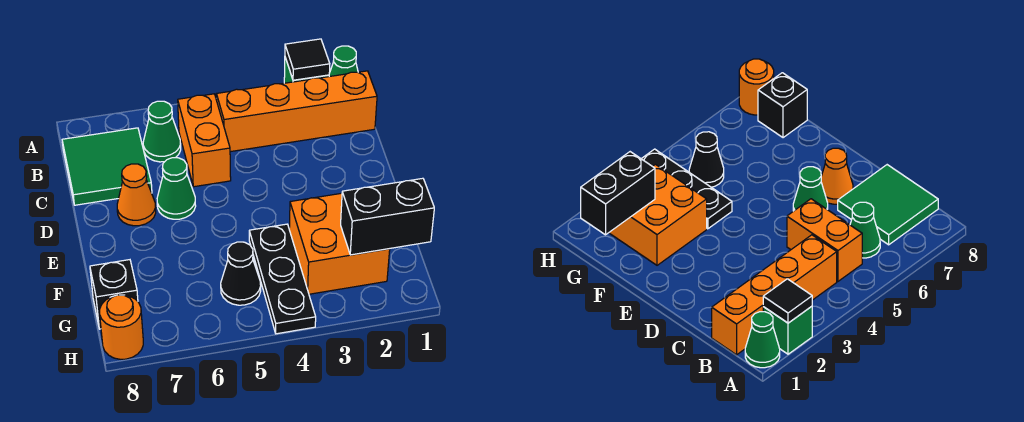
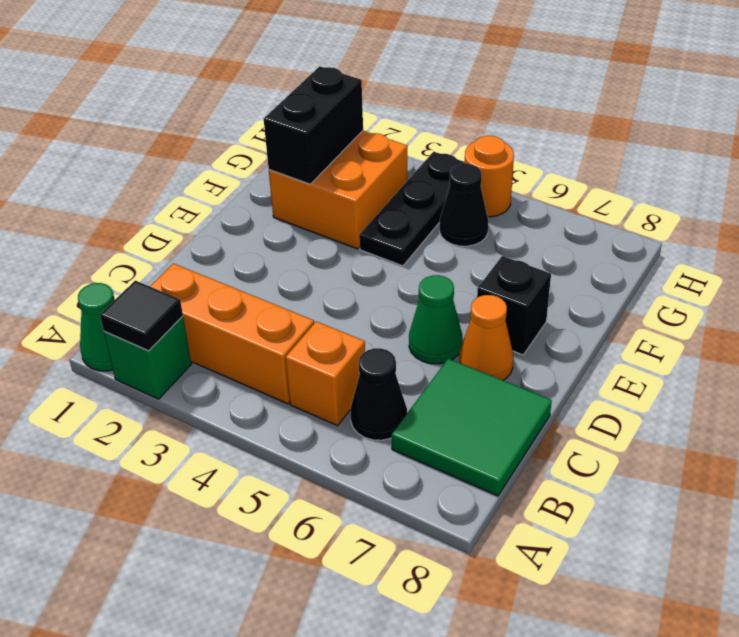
orange 1x4 brick [216,71,377,152] -> orange 1x3 brick [150,264,314,404]
orange 1x2 brick [178,94,231,187] -> orange 1x1 brick [285,321,365,426]
green 1x1 cone [143,101,181,162] -> black 1x1 cone [350,348,407,440]
black 1x2 brick [341,178,434,255] -> black 1x2 brick turned to [264,66,363,184]
black 1x1 brick [90,260,138,329] -> black 1x1 brick moved to [477,256,551,355]
orange 1x1 round brick [100,295,143,359] -> orange 1x1 round brick moved to [465,136,514,217]

